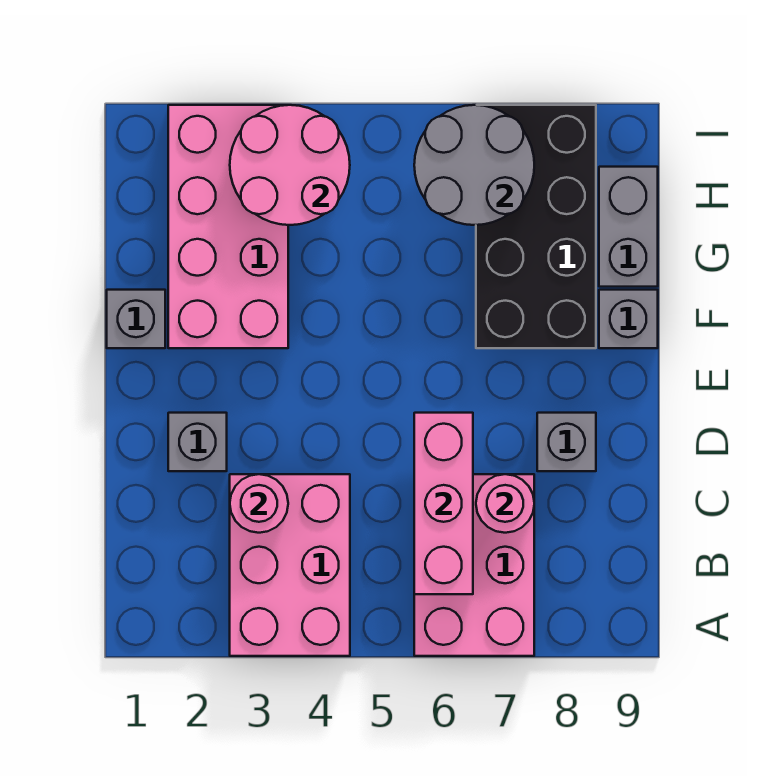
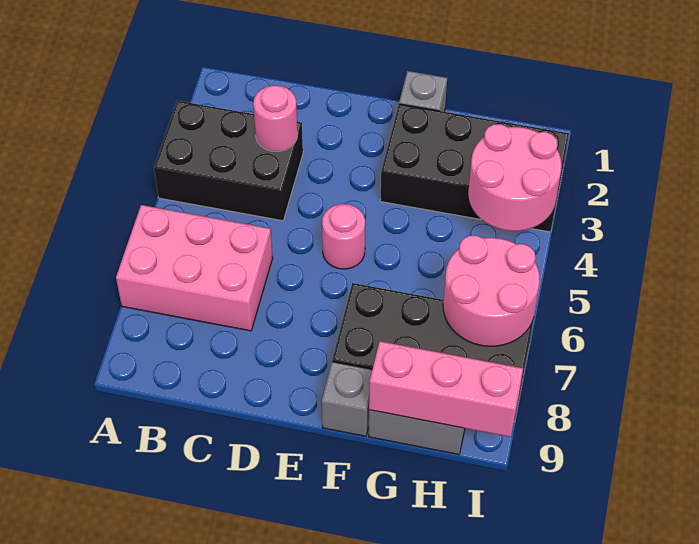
pink 2x3 brick [230,474,350,656] -> black 2x3 brick [154,101,303,221]
pink 1x3 brick [414,413,473,594] -> pink 1x3 brick moved to [369,341,523,437]
pink 1x1 round brick [476,474,534,533] -> pink 1x1 round brick moved to [322,204,365,269]
grey 1x1 brick [168,413,227,471] -> none
grey 1x1 brick [537,413,596,471] -> none
pink 2x4 brick [168,105,288,348] -> black 2x4 brick [380,104,569,232]
grey 2x2 round brick [414,105,534,225] -> pink 2x2 round brick [443,235,540,346]

